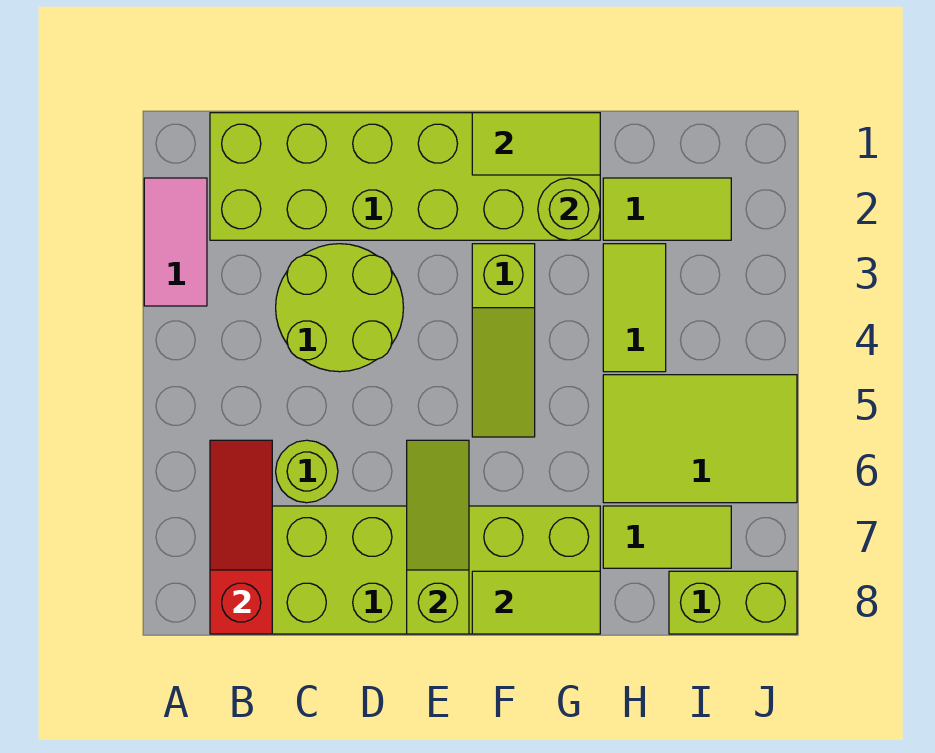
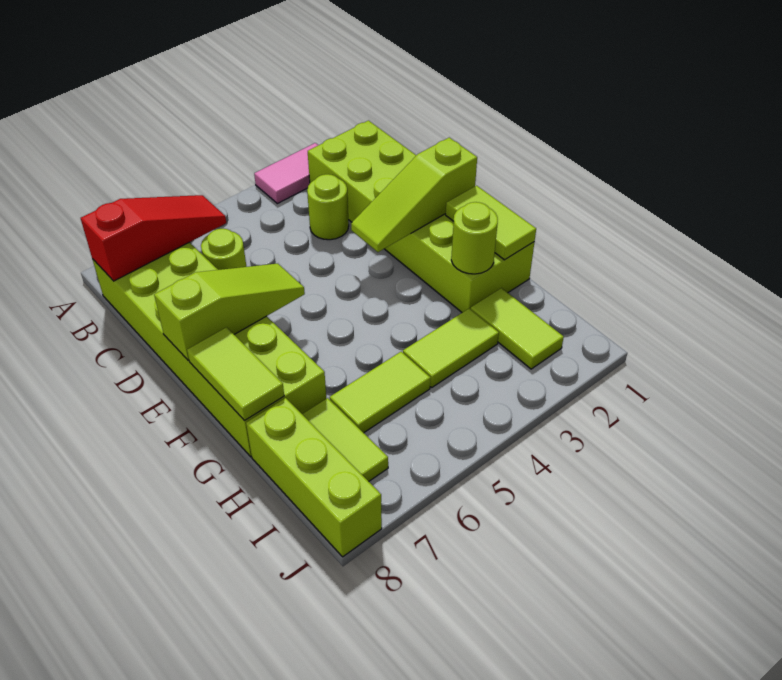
lime 2x2 round brick [276,244,404,372] -> lime 1x1 round brick [307,174,349,240]
lime 1x3 slope [472,244,535,437] -> lime 1x3 slope moved to [351,138,477,252]
lime 2x3 tile [603,375,797,503] -> lime 1x2 tile [330,352,430,433]
lime 1x2 brick [669,571,797,634] -> lime 1x3 brick [246,398,382,557]

